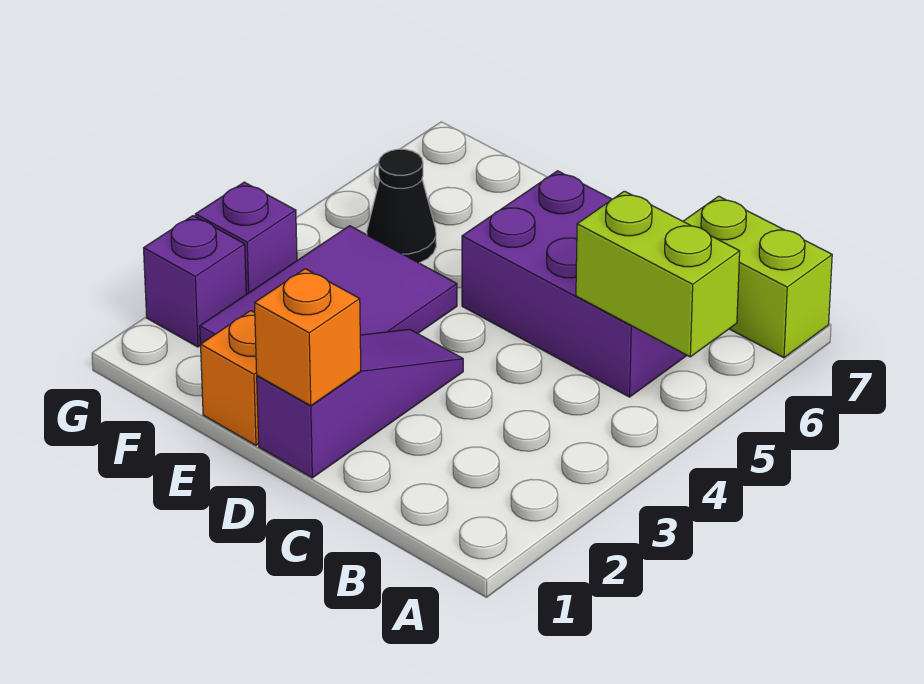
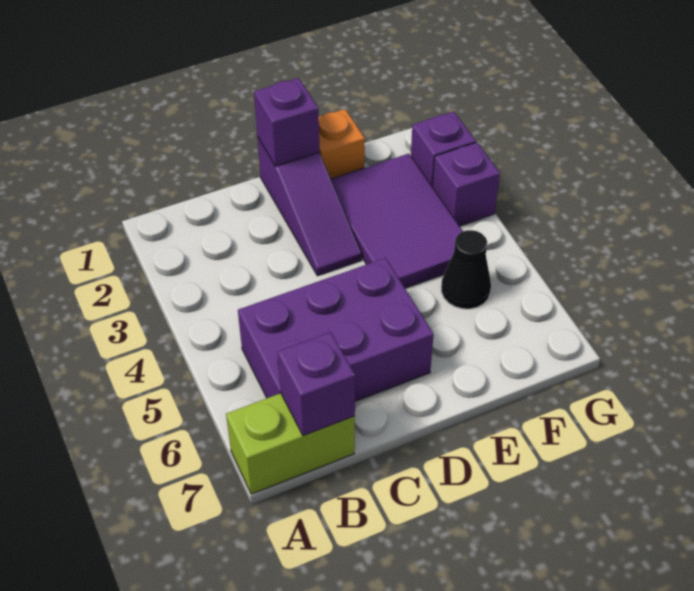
lime 1x2 brick [576,191,740,357] -> none
none -> purple 1x1 brick [278,332,355,436]
orange 1x1 brick [255,269,361,406] -> purple 1x1 brick [254,78,319,166]

